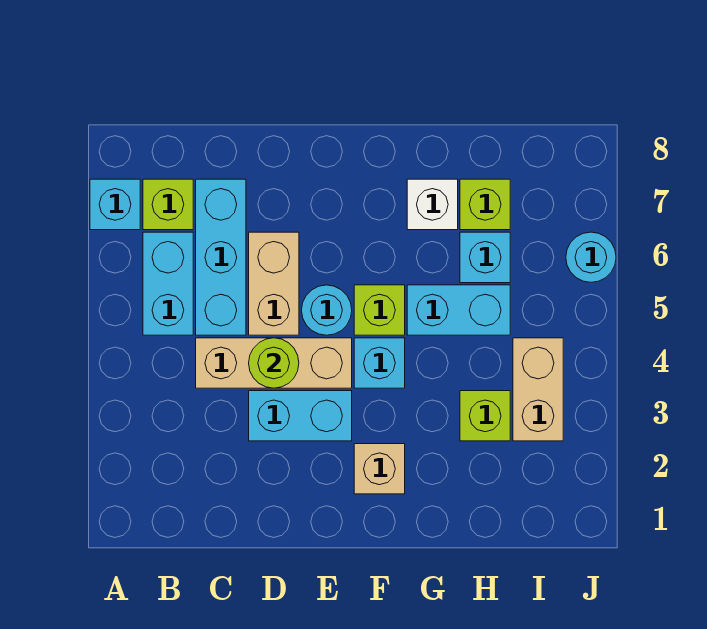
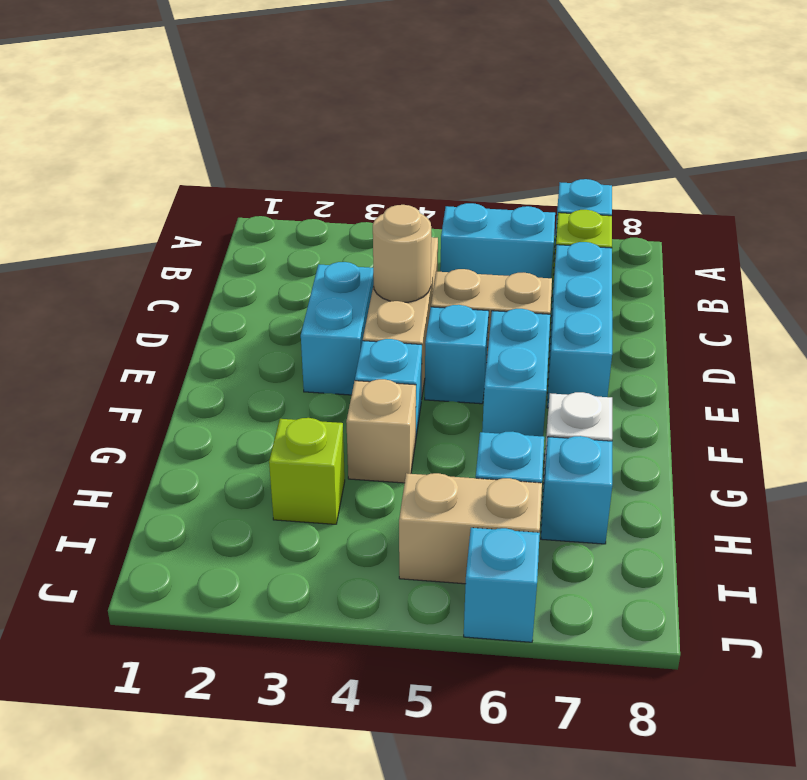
cyan 1x3 brick [196,179,246,335] -> cyan 1x3 brick turned to [547,242,612,408]
lime 1x1 round brick [249,338,299,388] -> tan 1x1 round brick [373,205,431,302]
cyan 1x1 round brick [302,285,352,335] -> cyan 1x1 brick [425,305,489,404]
tan 1x1 brick [354,444,405,494] -> tan 1x1 brick moved to [346,379,416,483]
lime 1x1 brick [354,285,405,335] -> none
cyan 1x2 brick [407,285,510,335] -> cyan 1x2 brick moved to [482,309,550,436]
lime 1x1 brick [460,179,510,230] -> cyan 1x1 brick [541,436,612,544]
tan 1x2 brick [513,338,563,441] -> tan 1x2 brick moved to [399,473,542,584]
cyan 1x1 round brick [566,232,616,282] -> cyan 1x1 brick [464,528,540,642]

